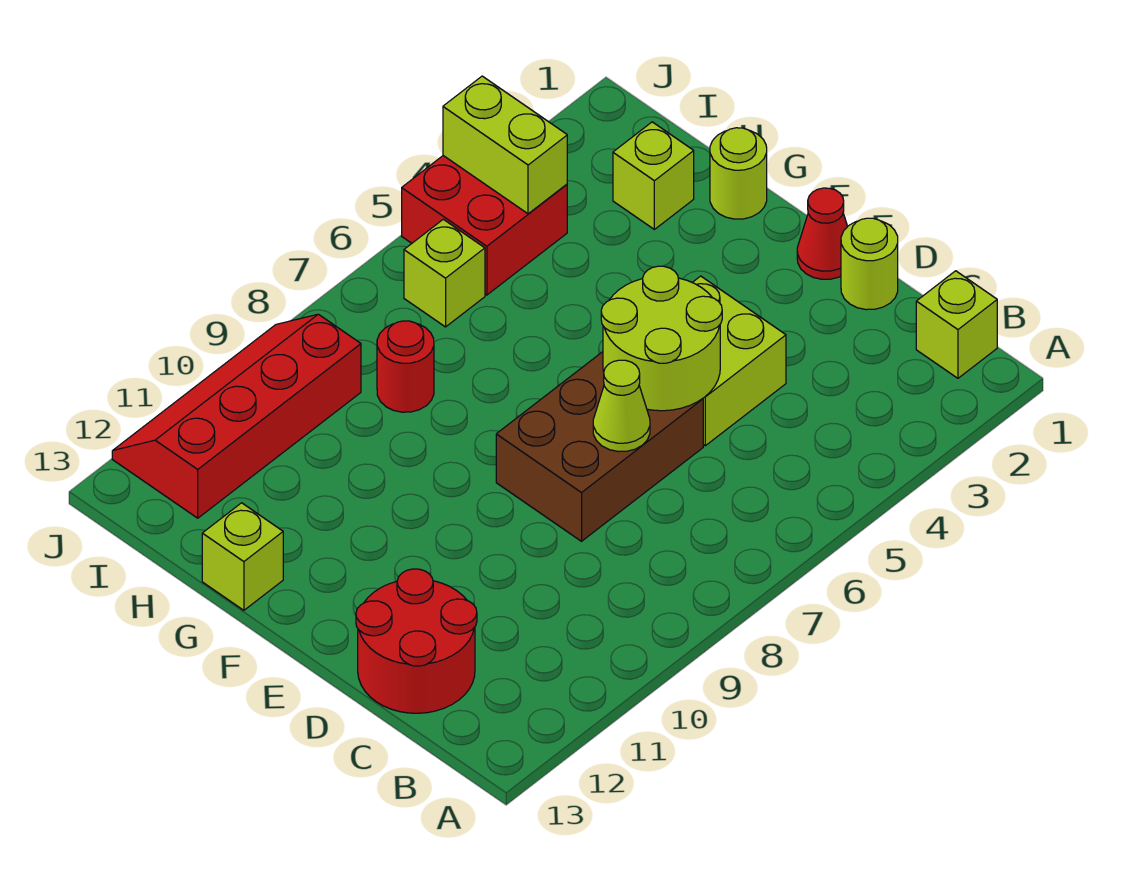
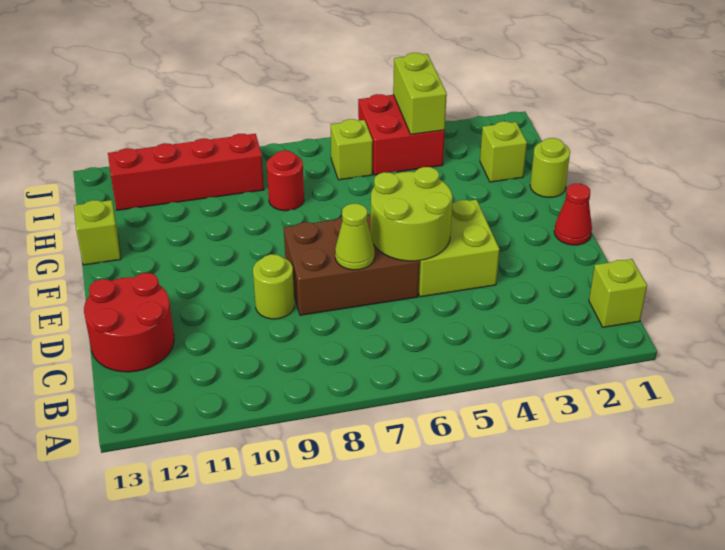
lime 1x1 round brick [841,218,898,310] -> lime 1x1 round brick moved to [253,254,294,319]

